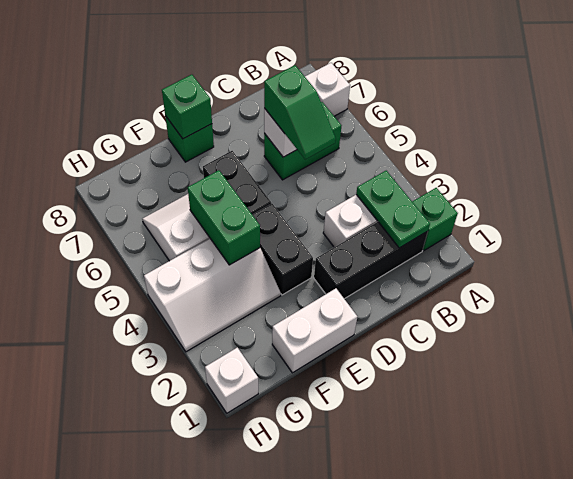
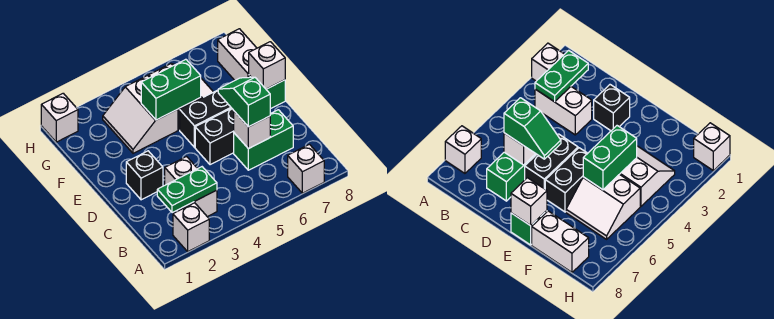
green 1x1 brick [412,188,458,250] -> white 1x1 brick [173,203,209,251]
black 1x3 brick [314,222,428,299] -> black 1x1 brick [126,151,163,200]
green 1x2 brick [264,102,341,180] -> green 1x2 brick turned to [234,110,293,170]
green 1x2 slope [264,65,336,159] -> green 1x2 slope turned to [218,77,270,127]
white 1x2 brick [272,288,357,373] -> white 1x2 brick moved to [218,29,257,80]
black 1x2 brick [252,204,313,295] -> black 1x2 brick moved to [195,108,234,165]
green 1x1 brick [162,75,212,139] -> white 1x1 brick [249,42,285,89]
white 2x3 slope [144,238,281,352] -> white 2x2 slope [103,76,178,153]

